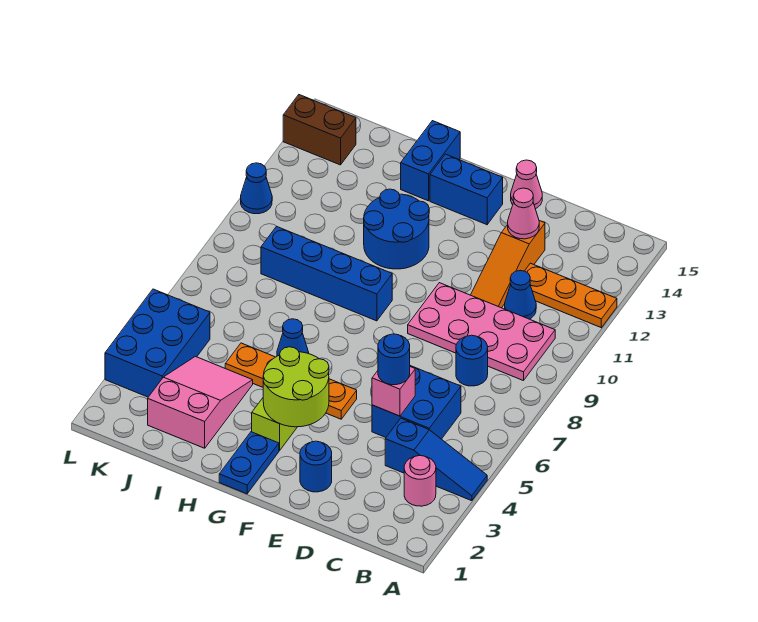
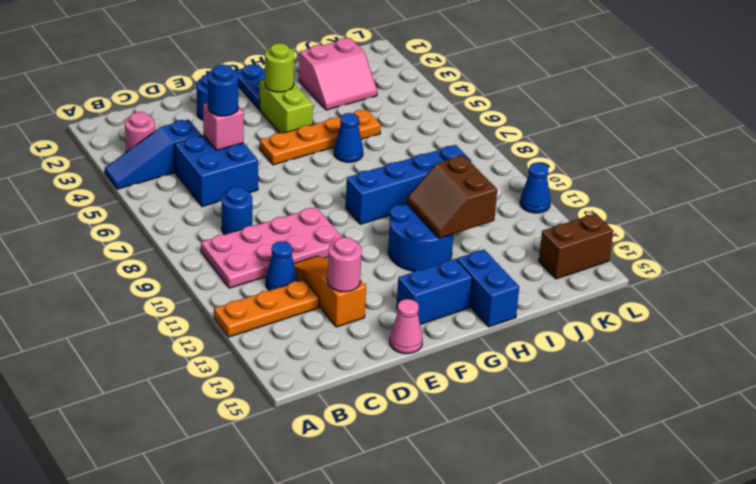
pink 1x1 cone [508,188,539,239] -> pink 1x1 round brick [328,237,361,292]
lime 2x2 round brick [263,347,329,427] -> lime 1x1 round brick [265,43,294,92]
none -> brown 2x2 slope [407,155,497,238]
pink 2x3 slope [148,357,253,448] -> pink 2x2 slope [299,38,377,110]
blue 2x3 brick [105,289,210,397] -> none

